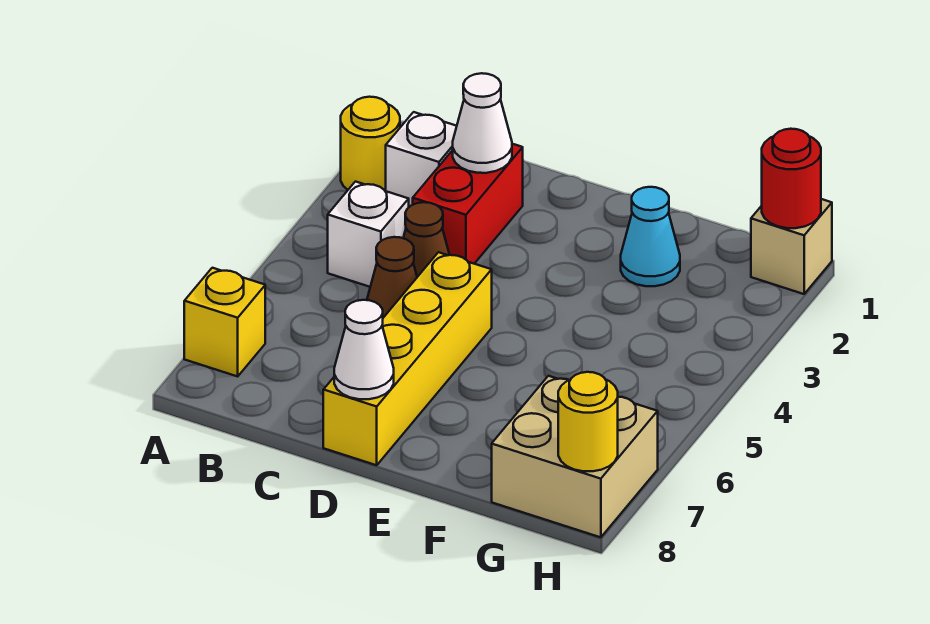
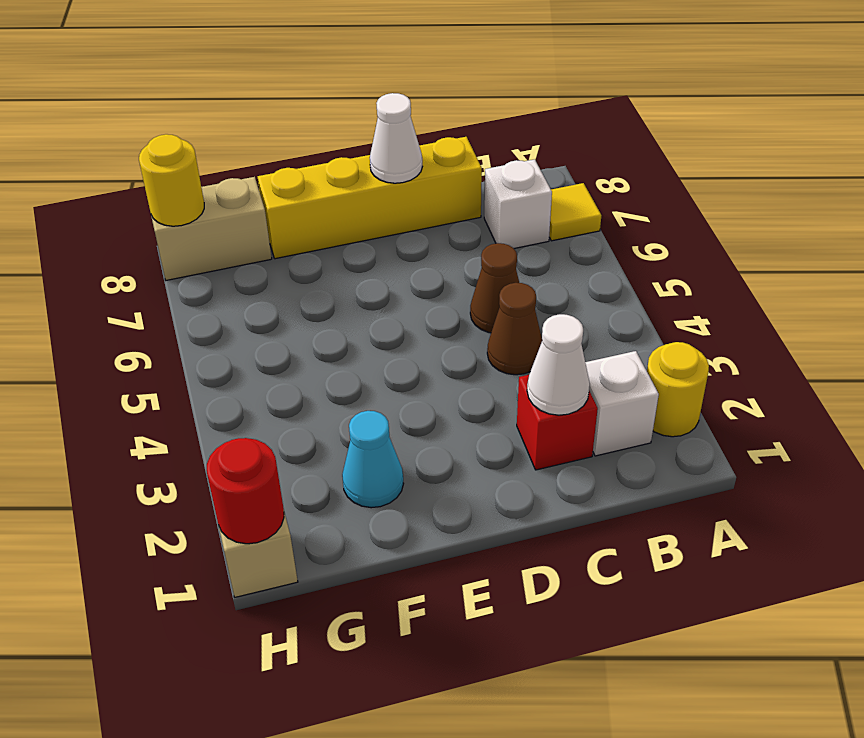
yellow 1x1 brick [184,268,265,376] -> yellow 1x1 tile [549,183,601,241]
white 1x1 brick [328,182,409,287] -> white 1x1 brick moved to [484,159,552,249]
red 1x2 brick [413,144,523,264] -> red 1x1 brick [517,375,598,470]
yellow 1x4 brick [323,252,492,465] -> yellow 1x4 brick turned to [258,137,482,259]
tan 2x2 brick [492,376,658,537] -> tan 1x2 brick [151,177,272,280]

